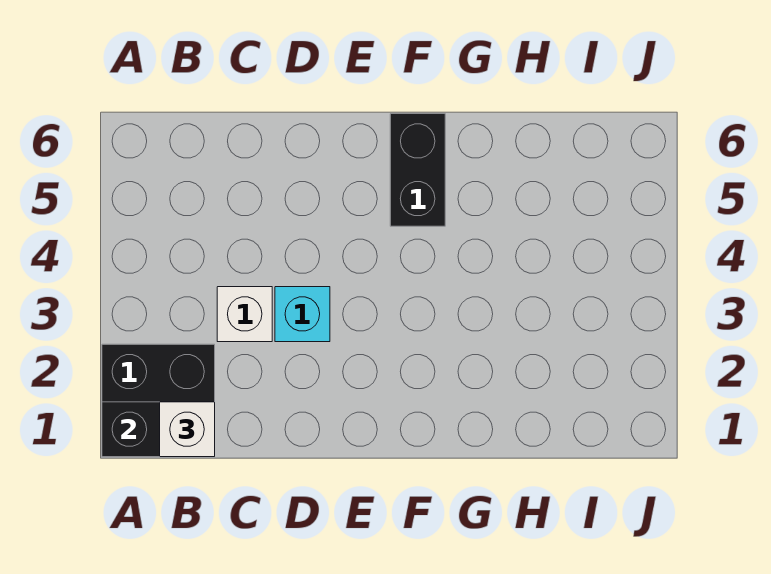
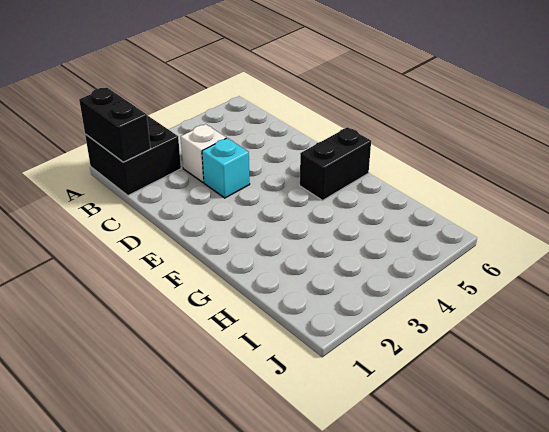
white 1x1 brick [160,402,215,457] -> none

